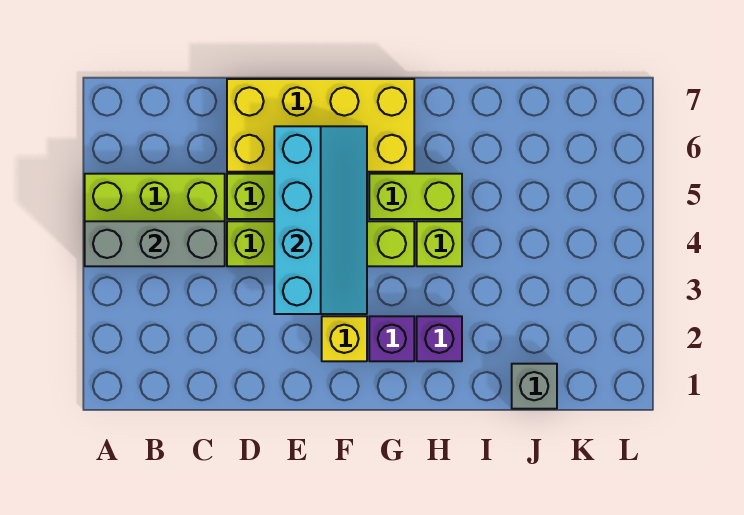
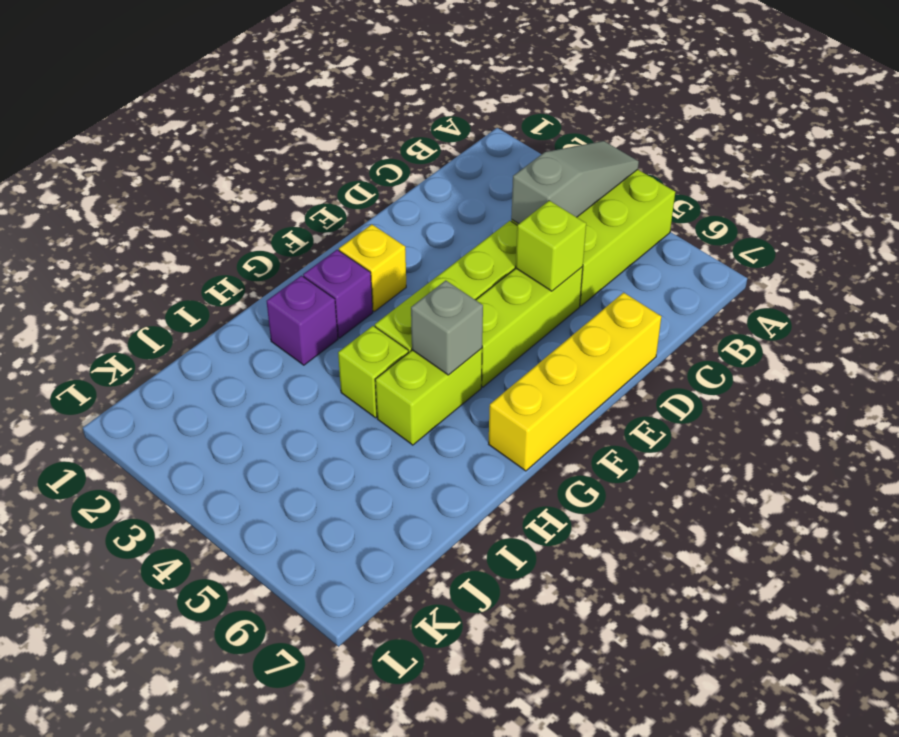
grey 1x3 brick [85,221,225,266] -> grey 1x3 slope [511,141,639,223]
none -> lime 1x1 brick [516,201,586,291]
yellow 2x4 brick [227,79,414,172] -> yellow 1x4 brick [489,293,661,471]
cyan 2x4 slope [274,126,367,314] -> none
grey 1x1 brick [512,364,557,409] -> grey 1x1 brick moved to [411,280,483,375]

